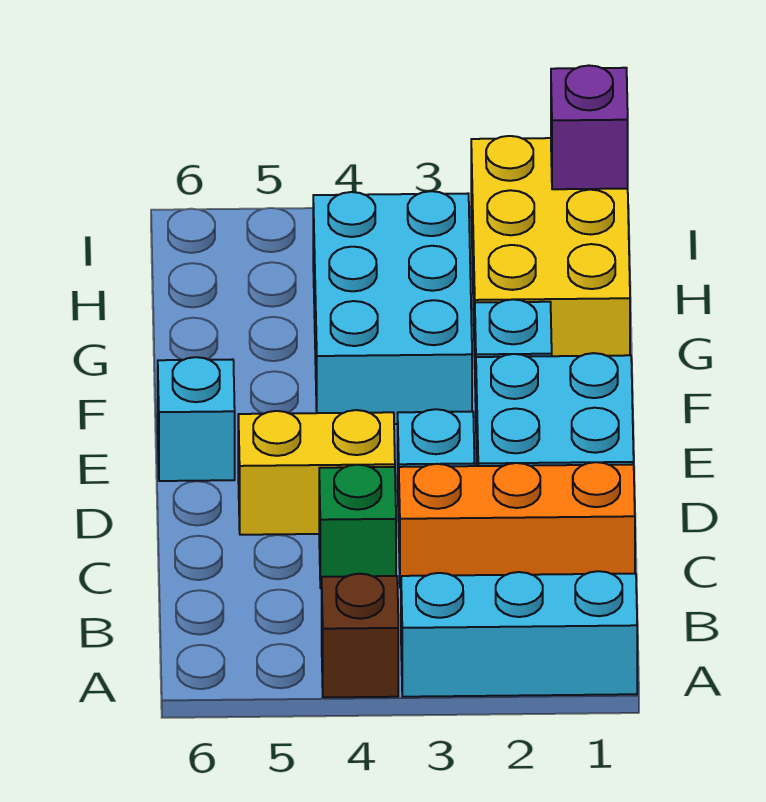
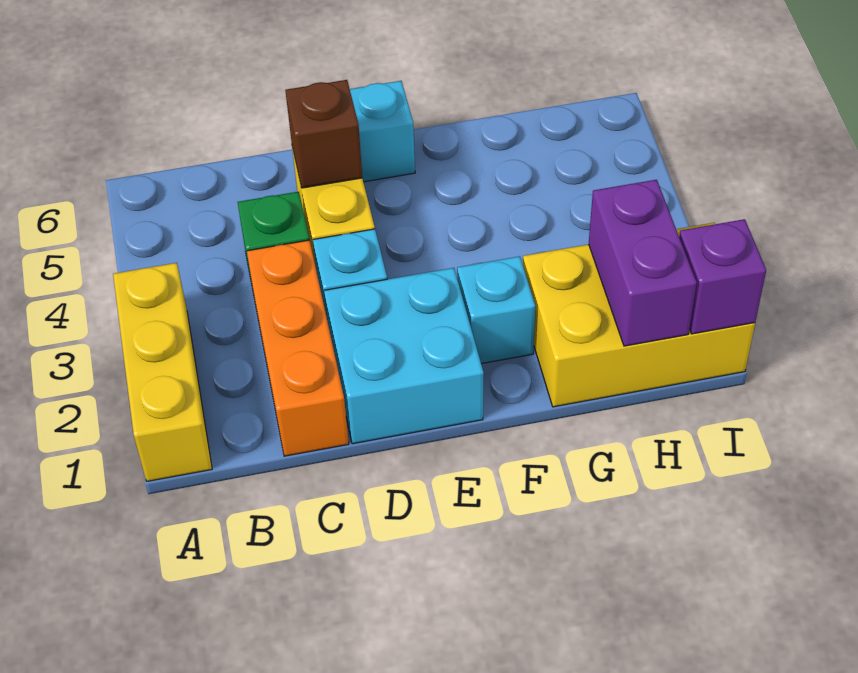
cyan 1x3 brick [401,571,637,697] -> yellow 1x3 brick [113,263,212,481]
brown 1x1 brick [322,574,398,697] -> brown 1x1 brick moved to [285,80,362,188]
cyan 2x3 brick [313,191,472,424] -> none
none -> purple 1x2 brick [589,180,697,346]

